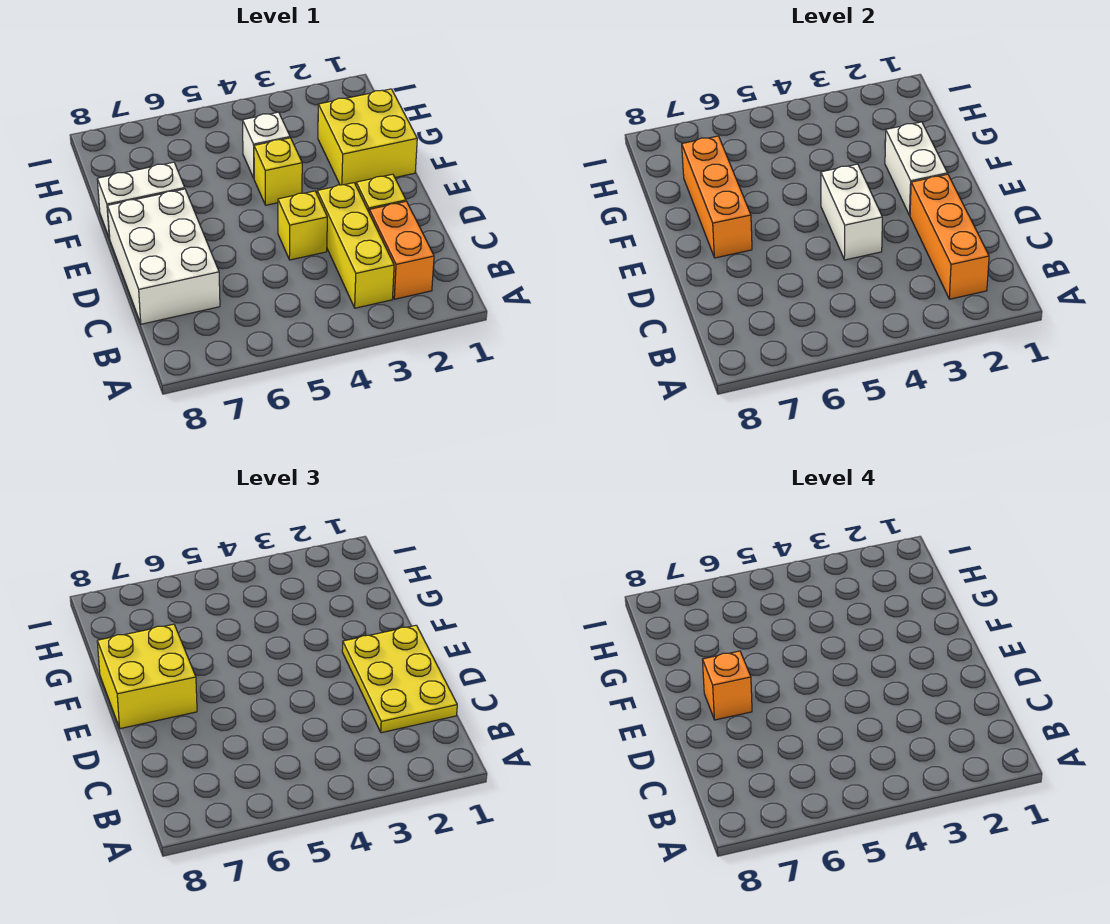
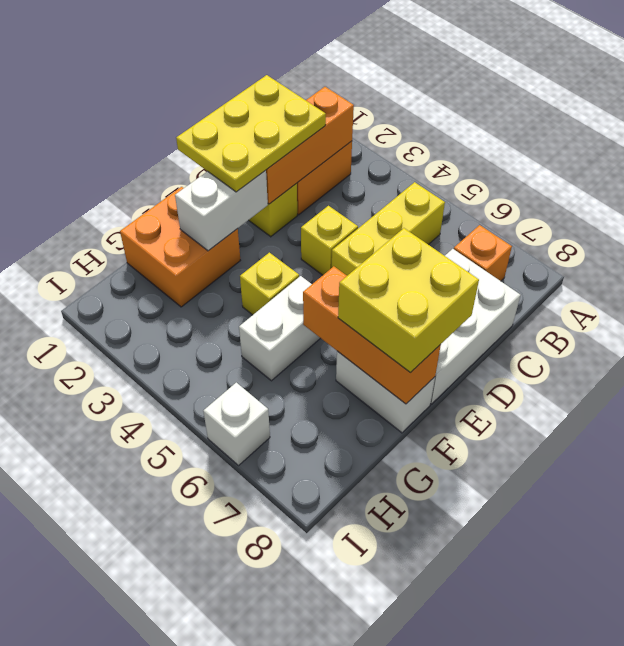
yellow 1x3 brick [317,183,394,308] -> yellow 1x3 brick moved to [332,182,445,276]
white 1x2 brick [821,164,882,260] -> white 1x2 brick moved to [239,276,320,381]
orange 1x3 brick [682,136,752,258] -> orange 1x3 brick turned to [303,266,441,404]
orange 1x1 brick [702,651,752,720] -> orange 1x1 brick moved to [454,225,512,281]
yellow 2x2 brick [318,89,417,185] -> orange 2x2 brick [120,187,240,307]
white 1x1 brick [243,112,290,178] -> white 1x1 brick moved to [203,383,270,466]

